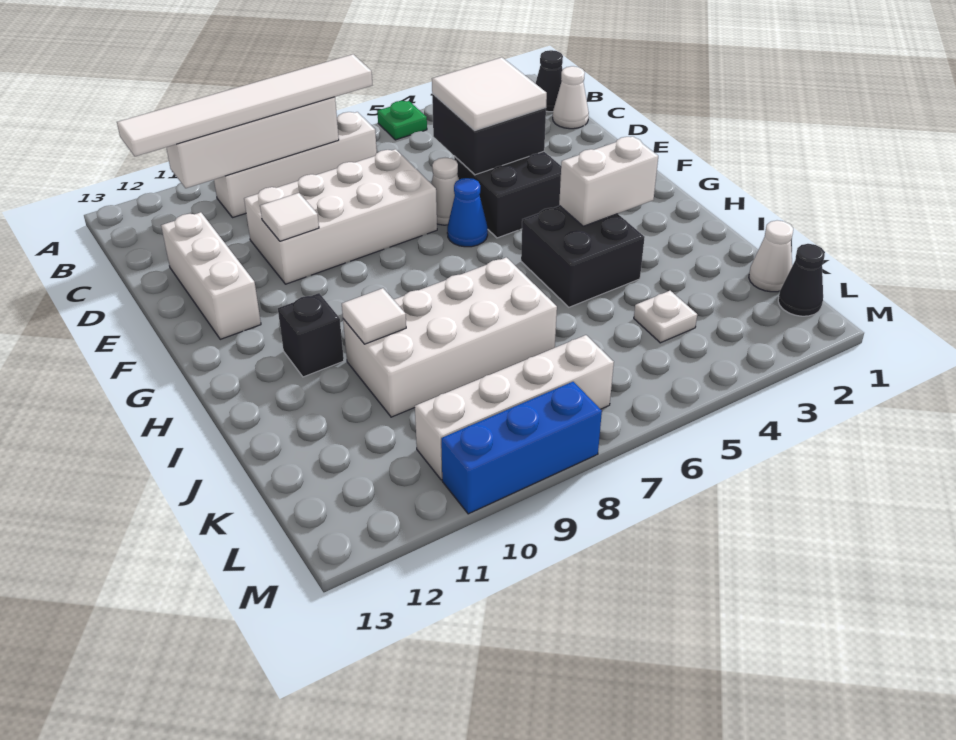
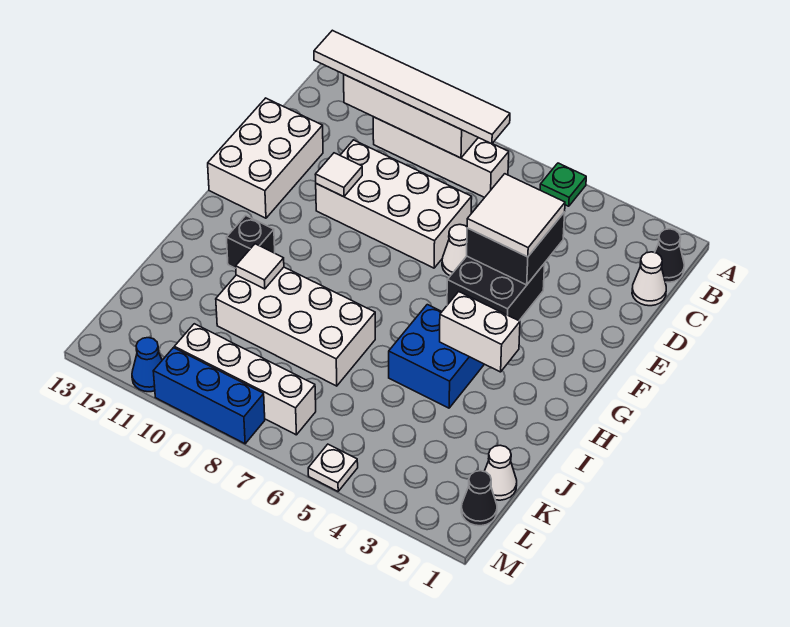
white 1x3 brick [161,212,261,339] -> white 2x3 brick [208,98,323,218]
blue 1x1 cone [447,178,488,247] -> blue 1x1 cone moved to [132,338,162,392]
black 2x2 brick [521,206,645,307] -> blue 2x2 brick [389,305,484,408]
white 1x1 plate [634,291,697,343] -> white 1x1 plate moved to [308,444,358,491]

